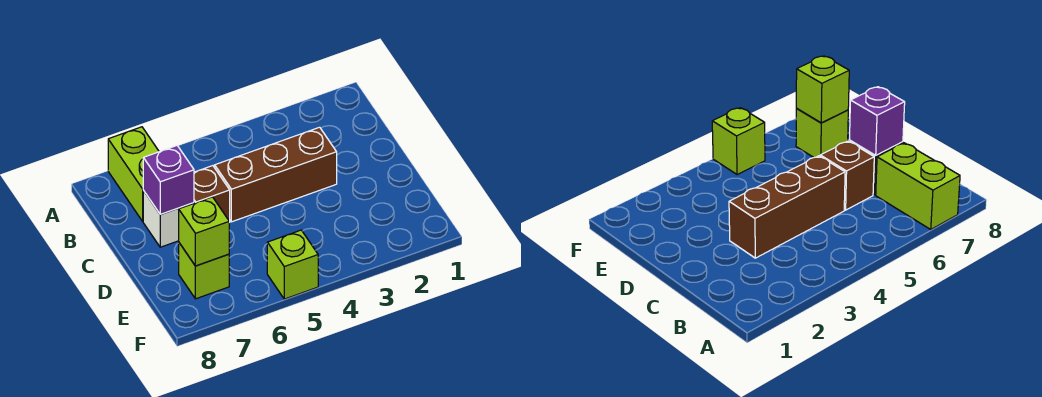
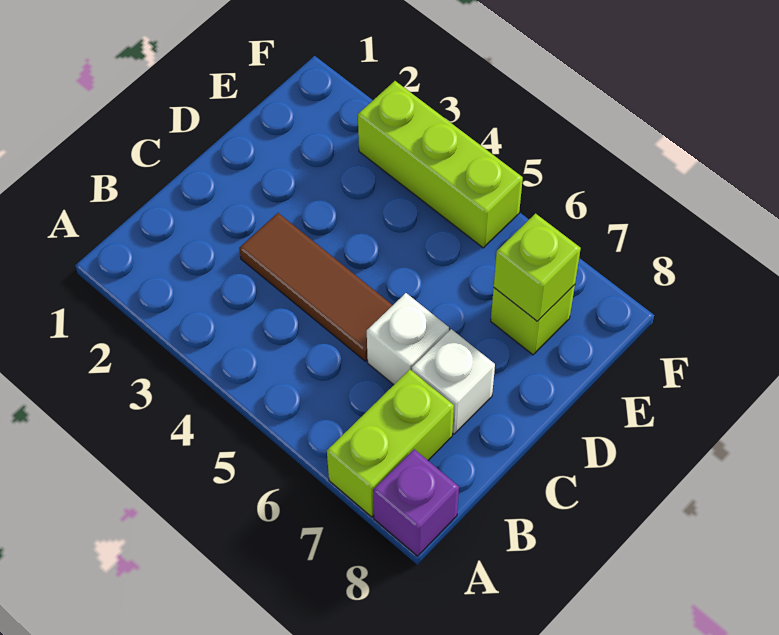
brown 1x3 brick [215,127,337,222] -> brown 1x3 tile [239,213,393,361]
brown 1x1 brick [194,166,230,222] -> white 1x1 brick [367,293,449,385]
purple 1x1 brick [143,146,194,214] -> purple 1x1 brick moved to [373,449,459,556]
lime 1x1 brick [267,230,318,299] -> lime 1x3 brick [358,81,523,248]

